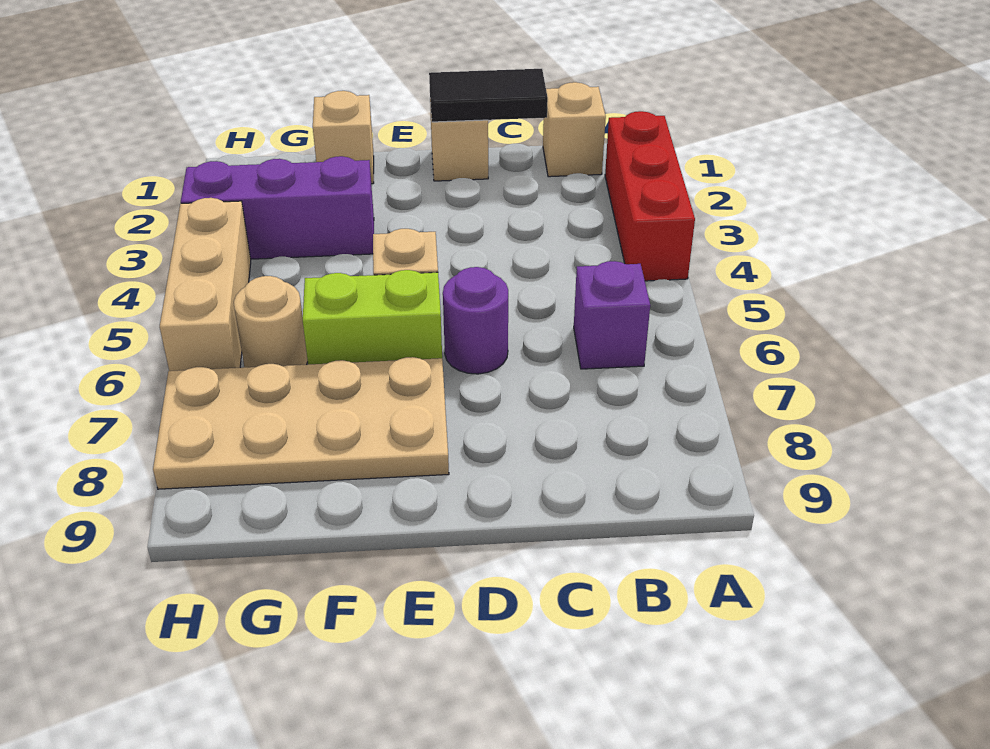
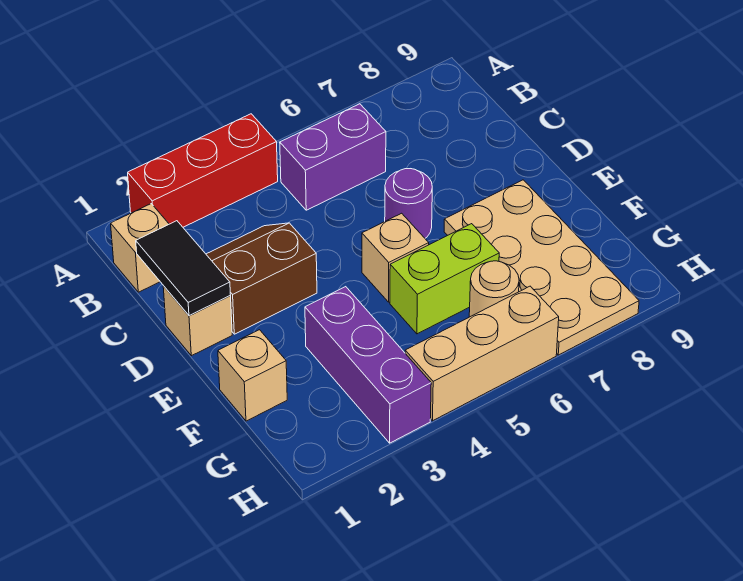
purple 1x1 brick [574,261,650,369] -> purple 1x2 brick [280,104,386,210]
none -> brown 2x2 slope [206,223,317,334]
lime 1x2 brick [303,270,442,364] -> lime 1x2 brick turned to [390,224,499,334]

